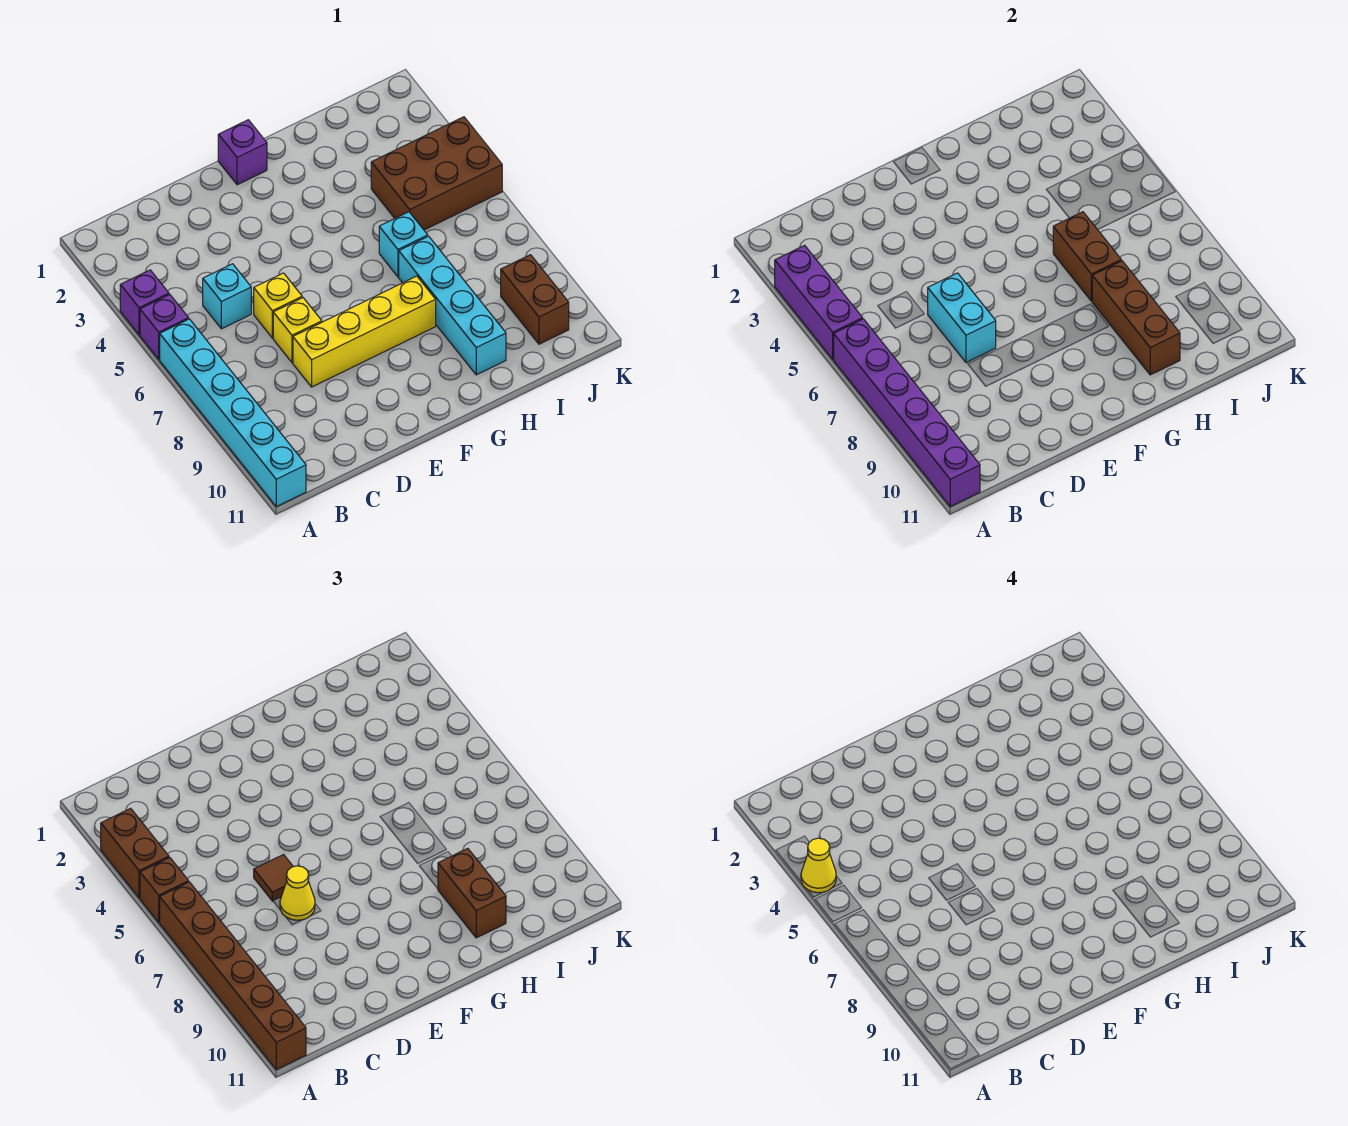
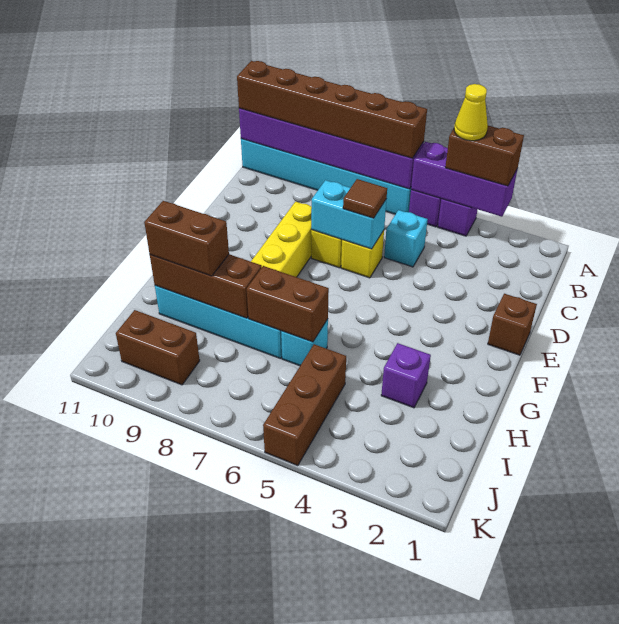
brown 1x1 brick [140,858,189,922] -> brown 1x1 brick moved to [488,294,537,355]
yellow 1x1 cone [280,866,315,920] -> none
purple 1x1 brick [218,120,267,185] -> purple 1x1 brick moved to [381,343,431,408]
brown 2x3 brick [371,117,502,230] -> brown 1x3 brick [263,344,346,466]

